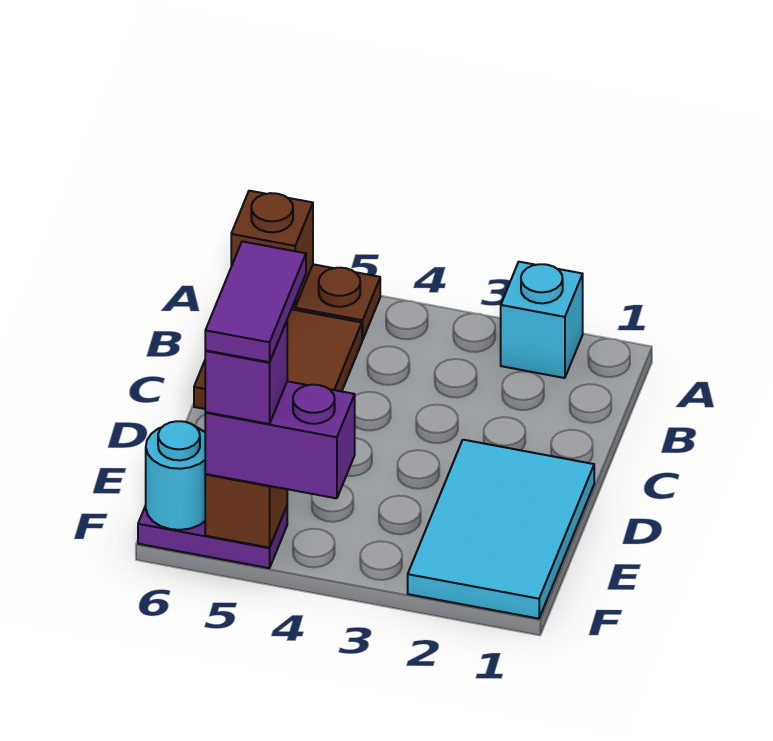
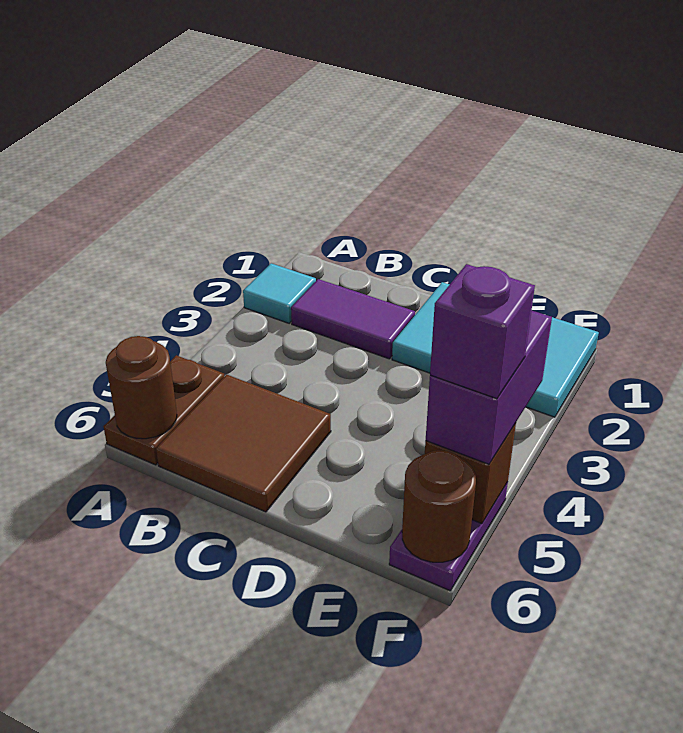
cyan 1x1 brick [501,262,583,378] -> cyan 1x1 tile [243,263,316,323]
brown 1x1 brick [231,191,313,307] -> brown 1x1 round brick [106,336,177,439]
purple 1x2 tile [205,241,306,362] -> purple 1x2 tile moved to [291,279,415,359]
cyan 1x1 round brick [146,421,206,530] -> brown 1x1 round brick [402,450,476,562]

